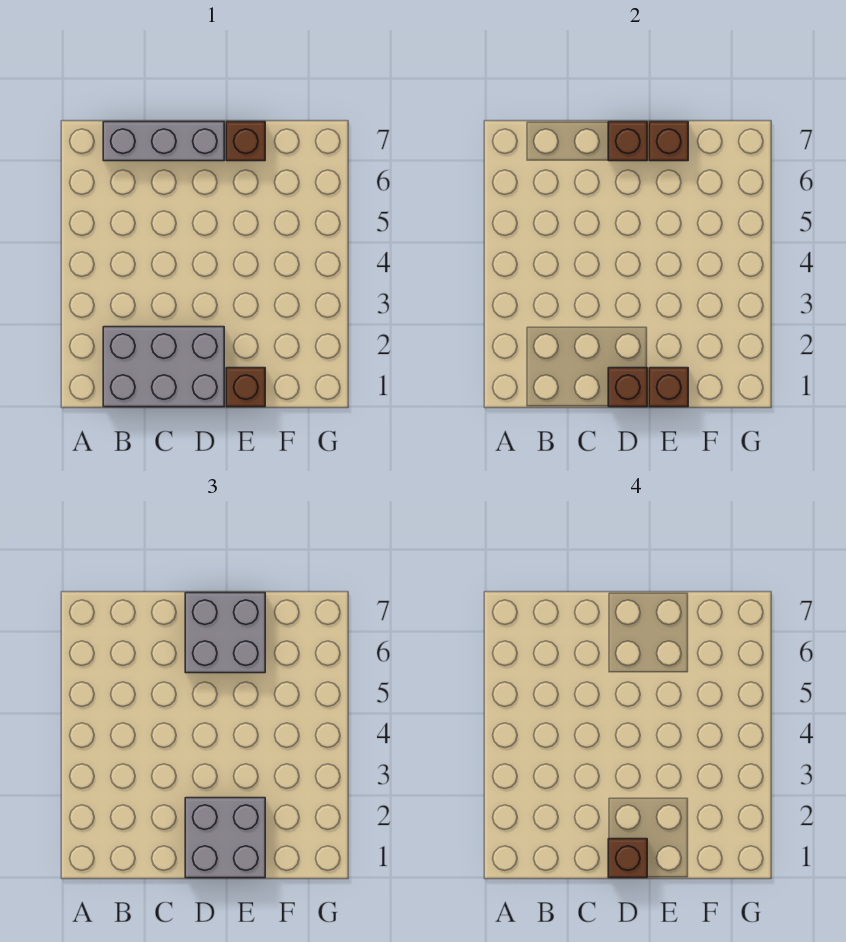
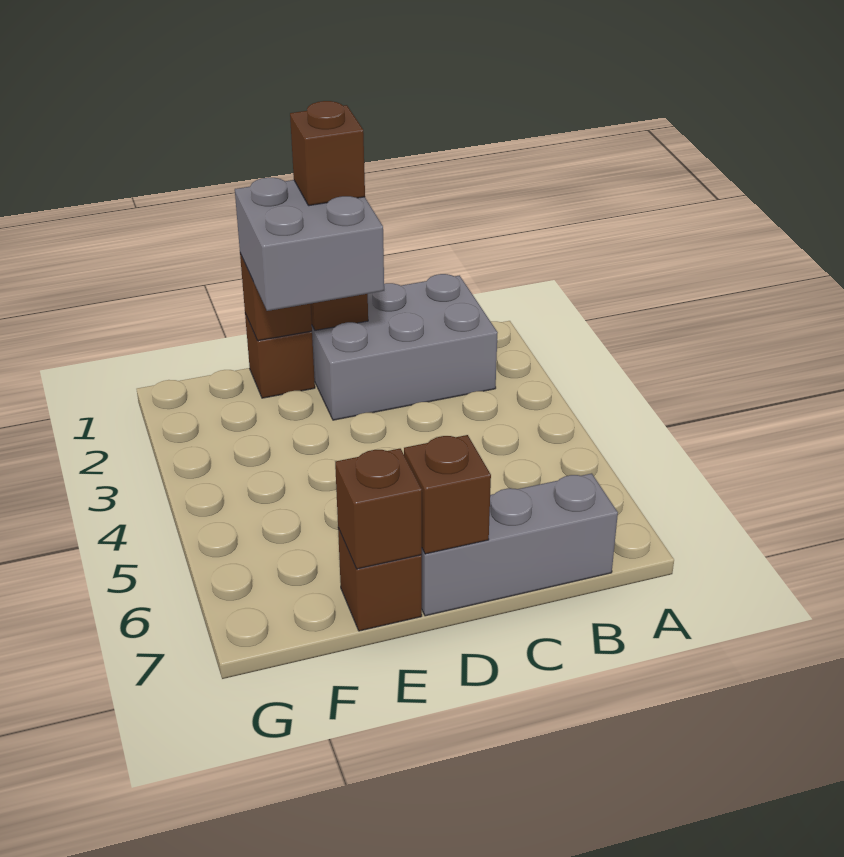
grey 2x2 brick [185,593,265,673] -> none

